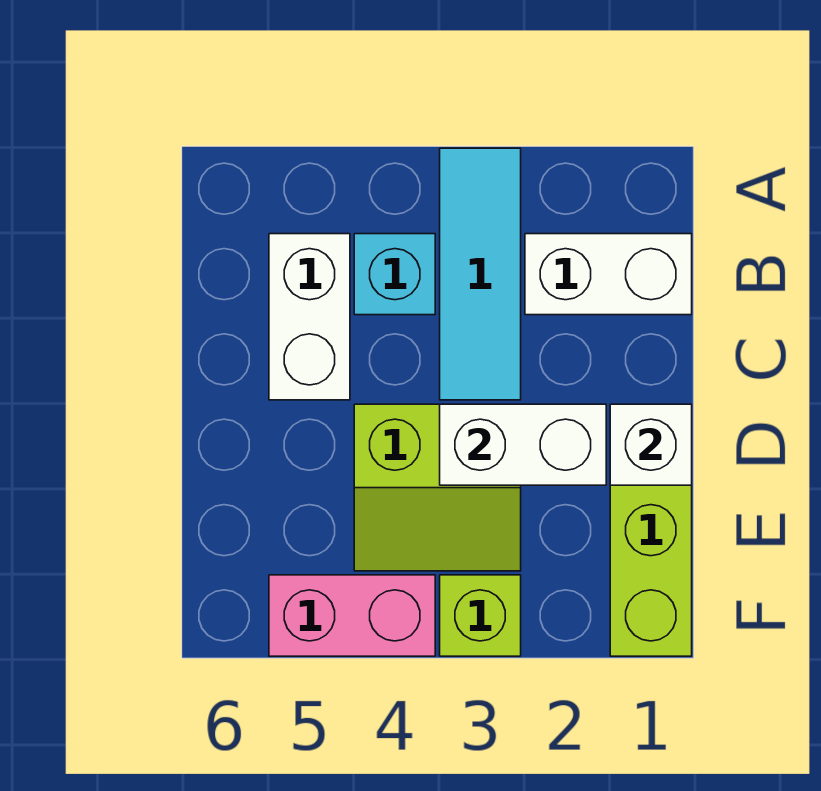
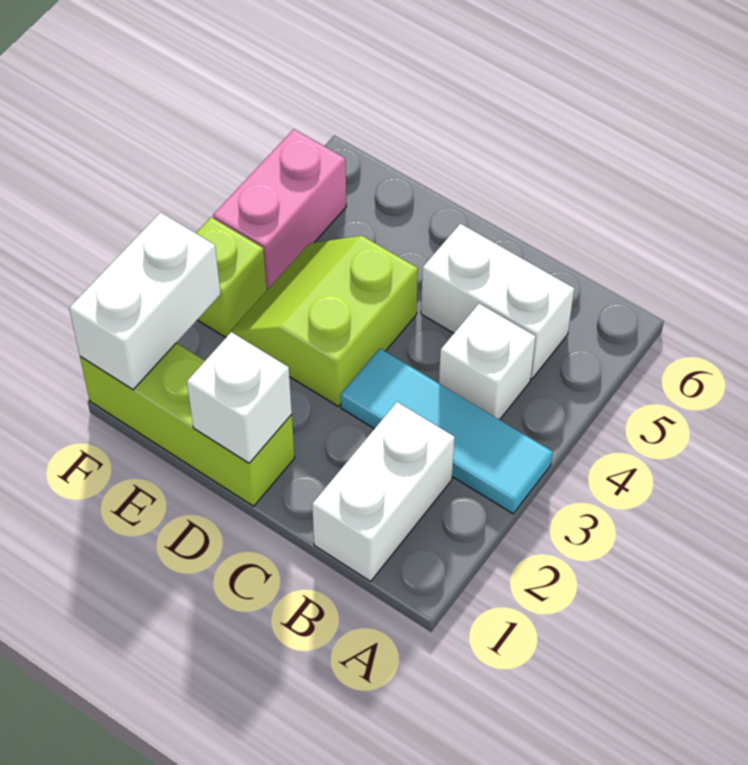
cyan 1x1 brick [354,234,435,315] -> white 1x1 brick [439,304,536,420]
white 1x2 brick [440,404,606,485] -> white 1x2 brick moved to [69,212,220,390]

